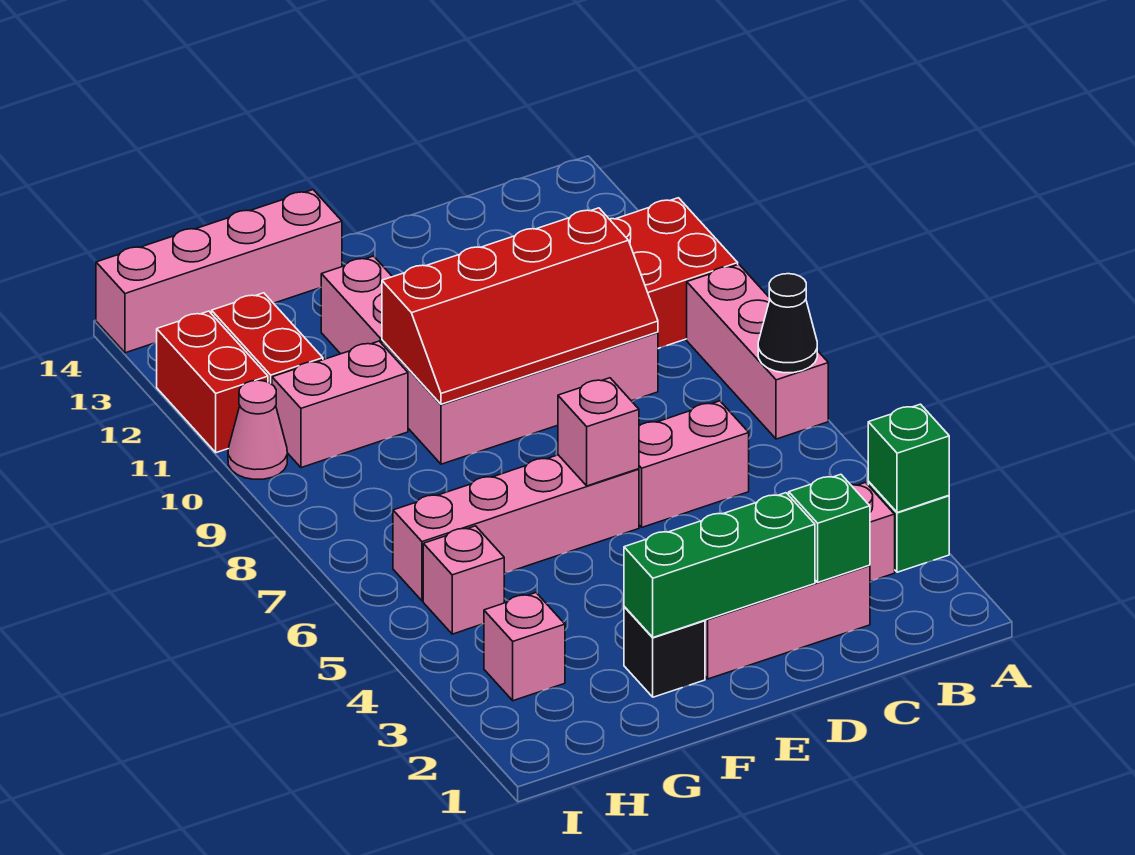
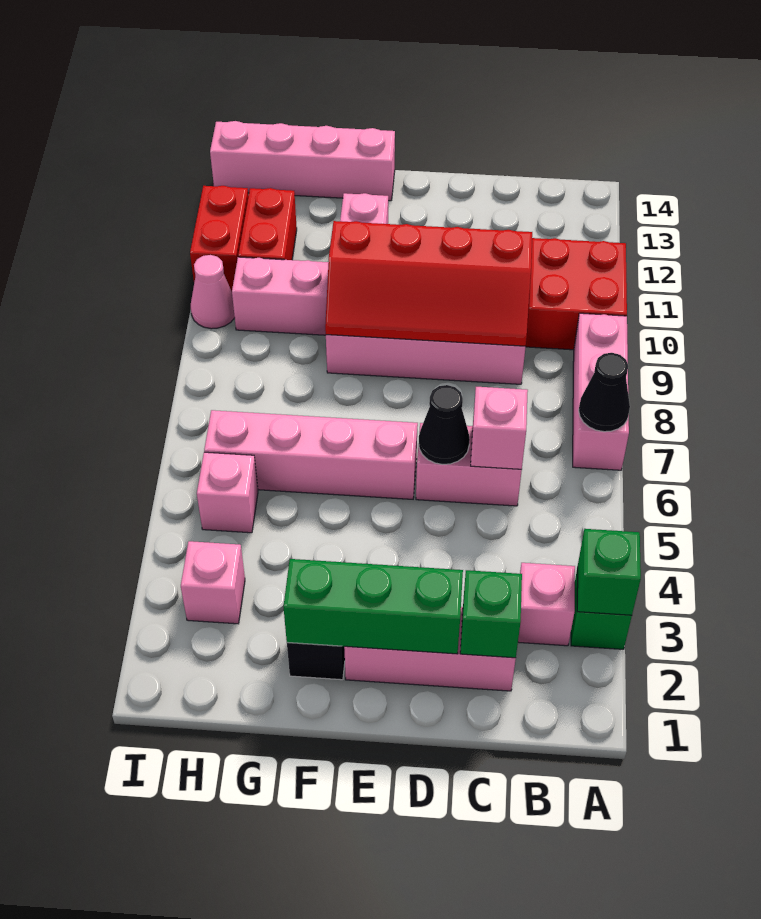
none -> black 1x1 cone [419,385,470,464]
pink 1x1 brick [558,378,639,486] -> pink 1x1 brick moved to [471,387,528,469]

